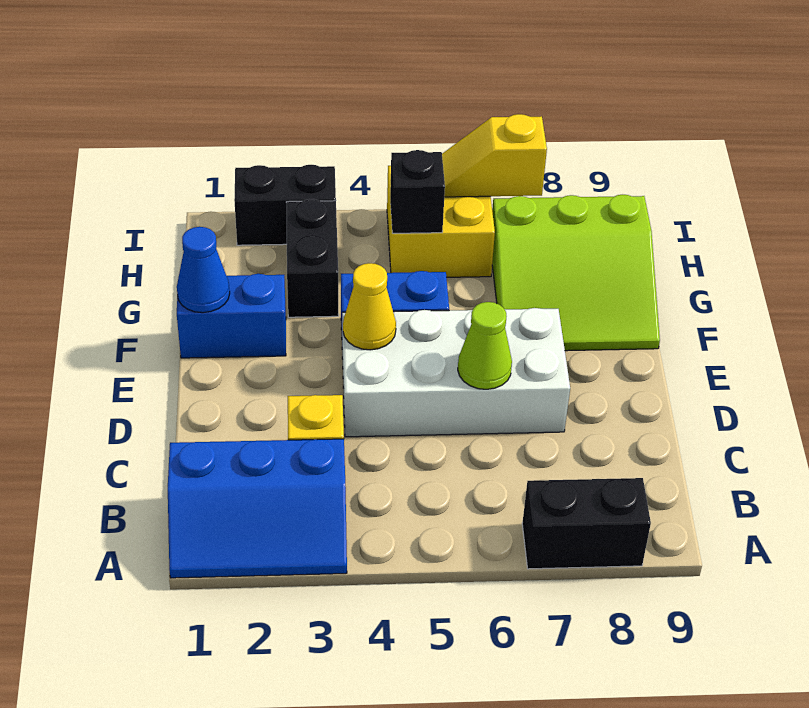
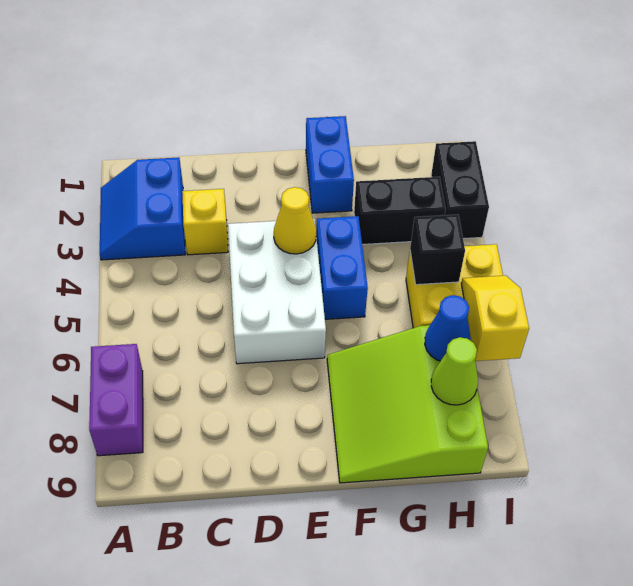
blue 2x3 slope [168,439,347,578] -> blue 2x2 slope [100,157,185,260]
black 1x2 brick [522,478,651,569] -> purple 1x2 brick [89,344,143,456]
white 2x4 brick [342,308,570,437] -> white 2x3 brick [228,219,326,364]
lime 1x1 cone [458,302,512,389] -> lime 1x1 cone moved to [431,337,478,405]
blue 1x1 cone [177,227,230,313] -> blue 1x1 cone moved to [425,295,471,361]

